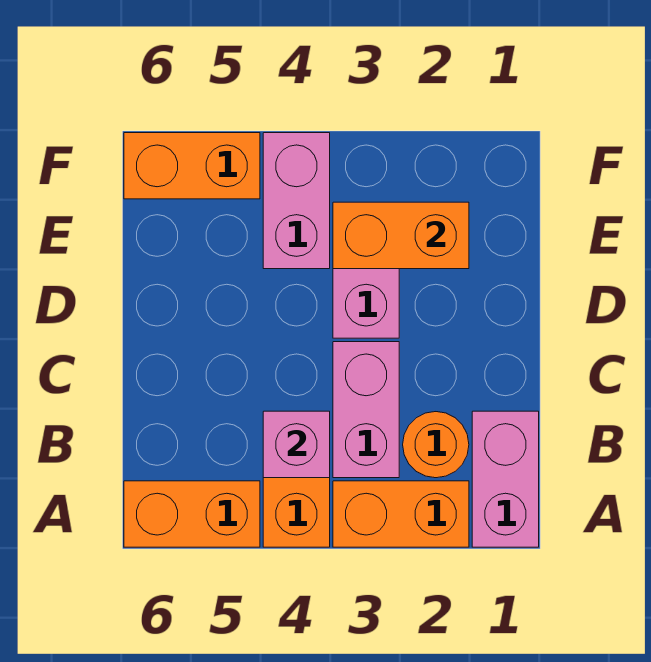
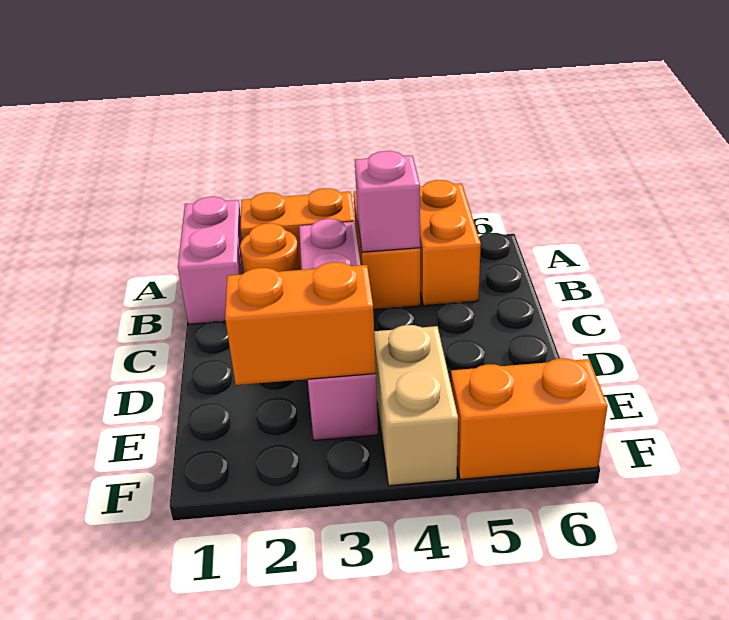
orange 1x2 brick [124,481,260,547] -> orange 1x2 brick turned to [420,180,481,306]
pink 1x2 brick [263,133,330,269] -> tan 1x2 brick [374,325,458,486]

